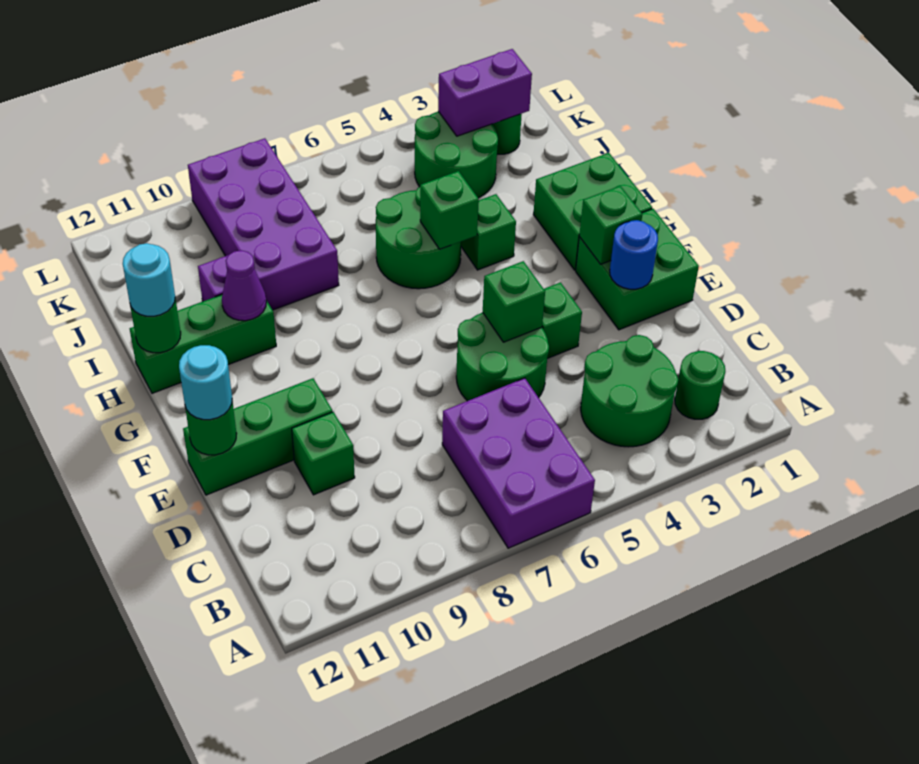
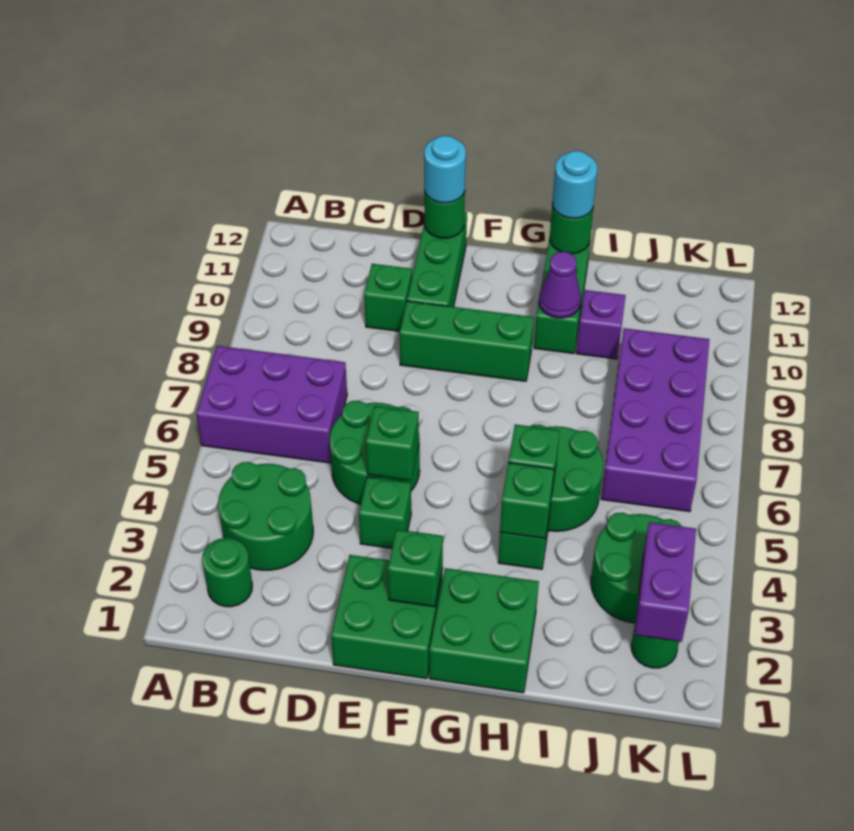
blue 1x1 round brick [610,220,658,289] -> none
none -> green 1x3 brick [400,301,534,381]
none -> green 1x1 brick [500,463,554,539]
purple 2x4 brick [188,138,339,310] -> purple 2x4 brick turned to [601,328,710,512]

